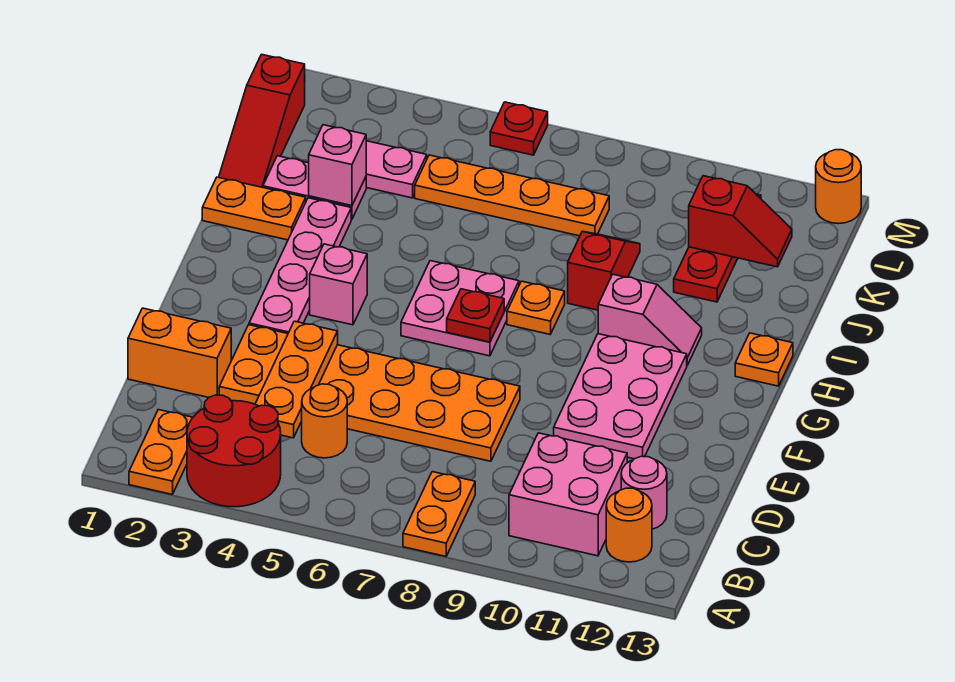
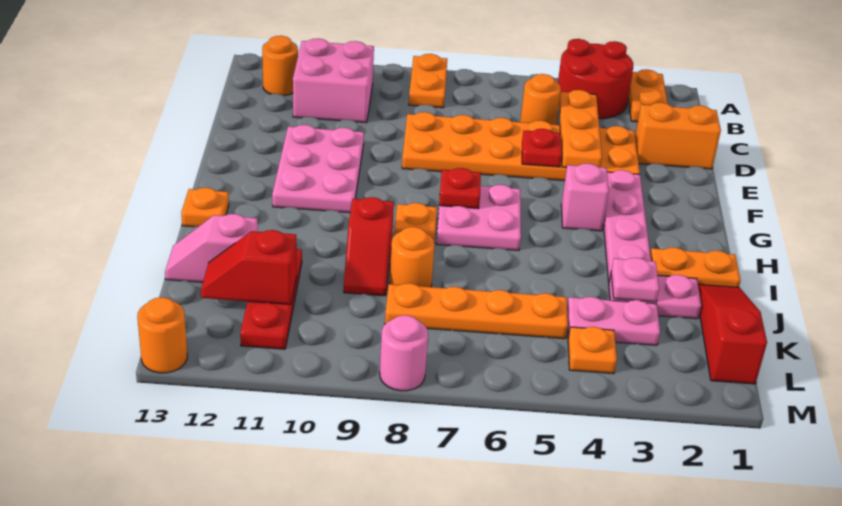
pink 1x1 round brick [621,456,667,529] -> pink 1x1 round brick moved to [380,315,428,391]
pink 1x2 slope [598,274,702,365] -> pink 1x2 slope moved to [165,214,258,282]
pink 1x1 brick [309,125,366,206] -> pink 1x1 plate [611,258,659,302]
none -> orange 1x1 round brick [390,227,435,287]
none -> orange 1x1 plate [568,327,617,374]
red 1x1 plate [490,102,548,155] -> red 1x1 plate moved to [522,129,562,167]

